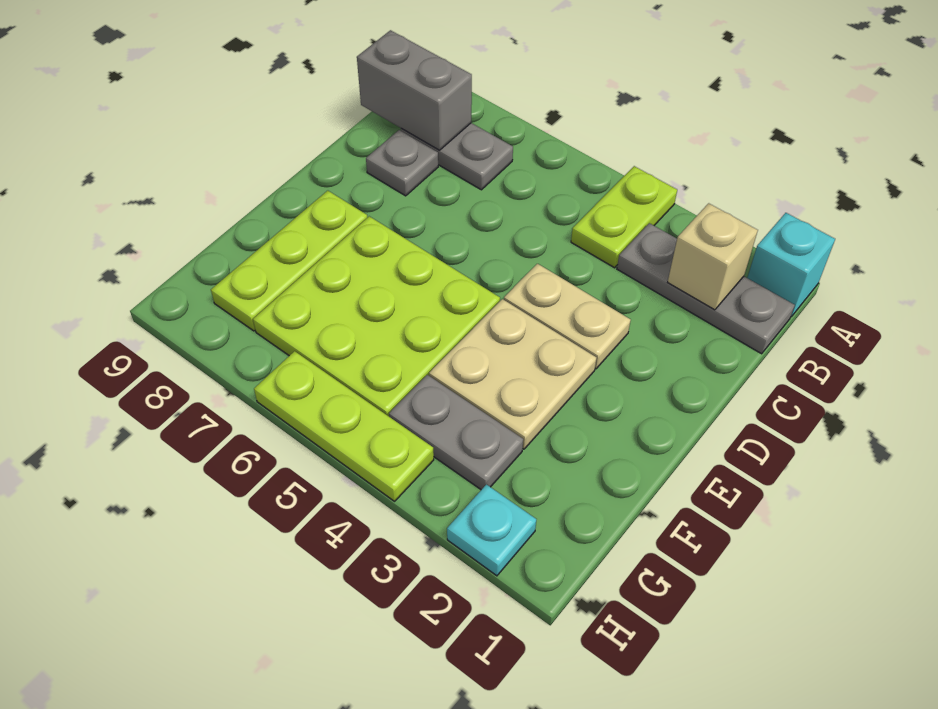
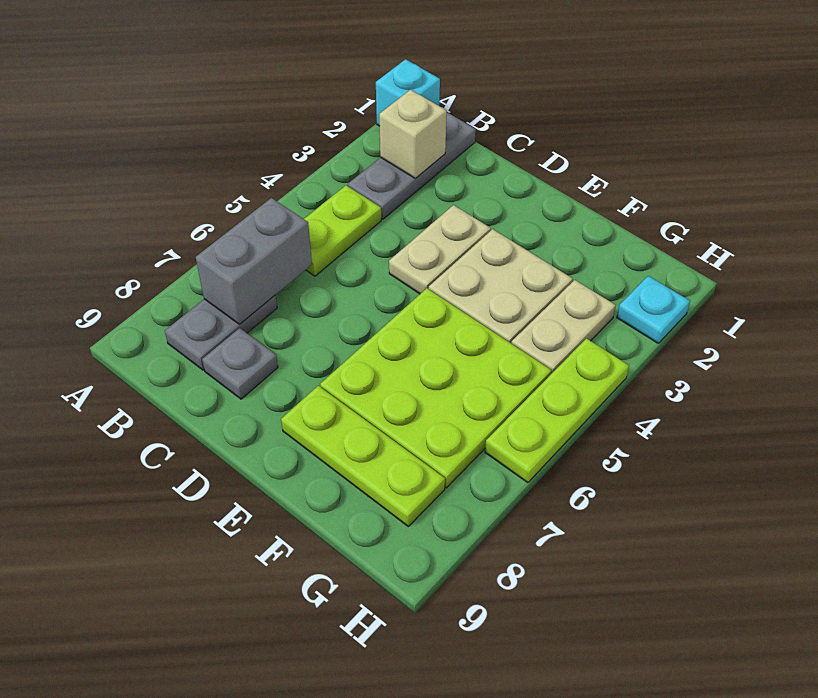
lime 1x2 plate [571,166,677,268] -> lime 1x2 plate turned to [304,185,381,276]
grey 1x2 brick [357,30,472,150] -> grey 1x2 brick moved to [196,198,312,324]
grey 1x2 plate [389,375,523,490] -> tan 1x2 plate [511,280,616,374]

